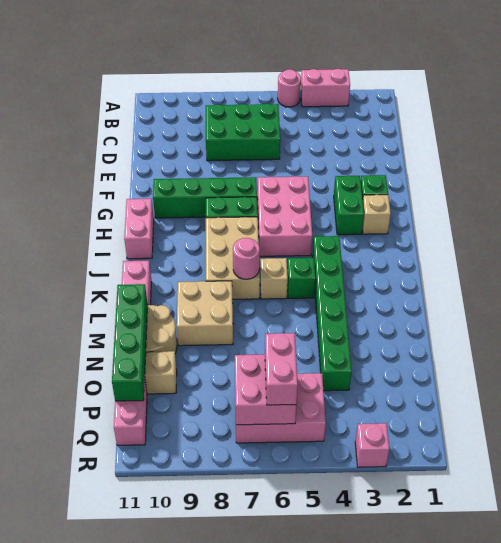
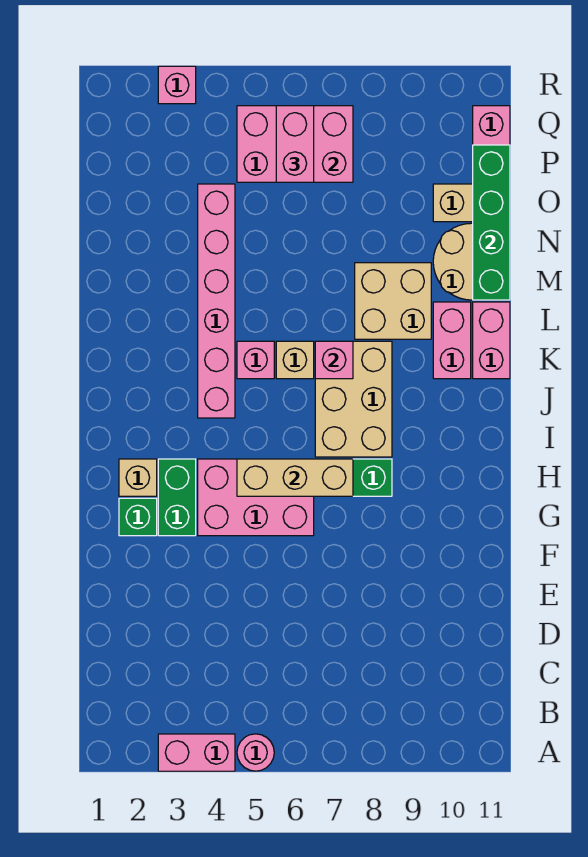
green 2x3 brick [206,104,280,161] -> none
pink 2x3 brick [257,176,312,256] -> pink 2x3 brick turned to [198,459,314,536]
green 1x4 brick [153,177,257,218] -> none
none -> tan 1x3 brick [237,459,353,496]
pink 1x2 brick [124,199,154,259] -> pink 1x2 brick moved to [433,302,471,379]
green 1x6 brick [312,236,352,391] -> pink 1x6 brick [198,184,235,418]
green 1x1 brick [287,258,315,298] -> pink 1x1 brick [237,341,274,379]
pink 1x1 round brick [233,238,260,279] -> pink 1x1 brick [315,341,353,379]

